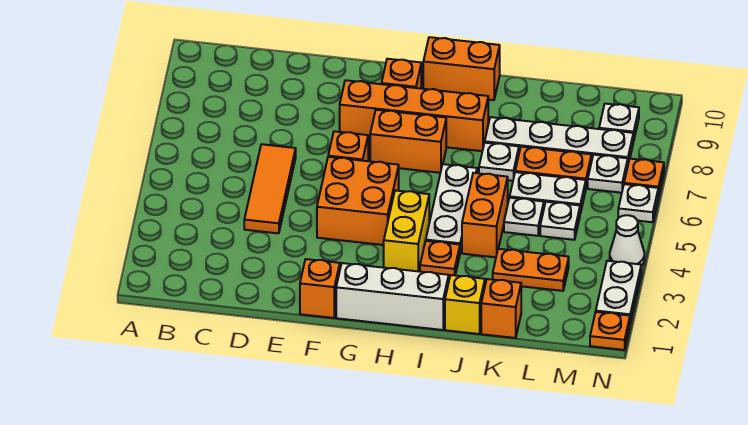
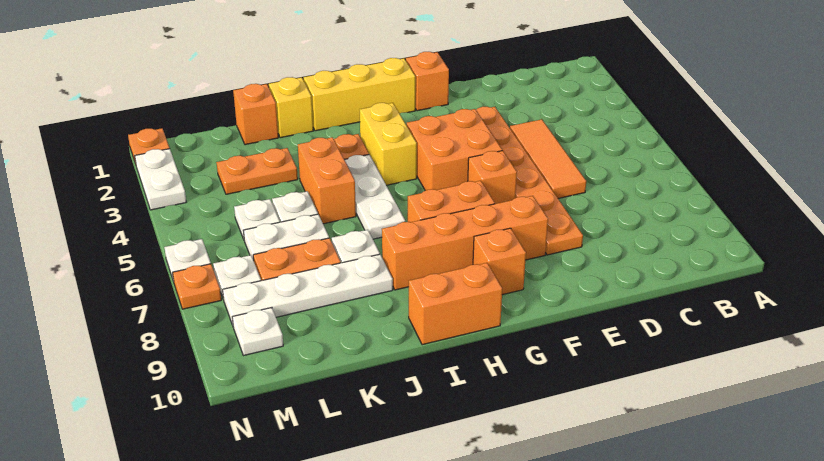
none -> orange 1x6 plate [476,107,583,255]
white 1x3 brick [336,263,449,330] -> yellow 1x3 brick [304,58,415,131]
white 1x1 cone [610,215,644,266] -> none

